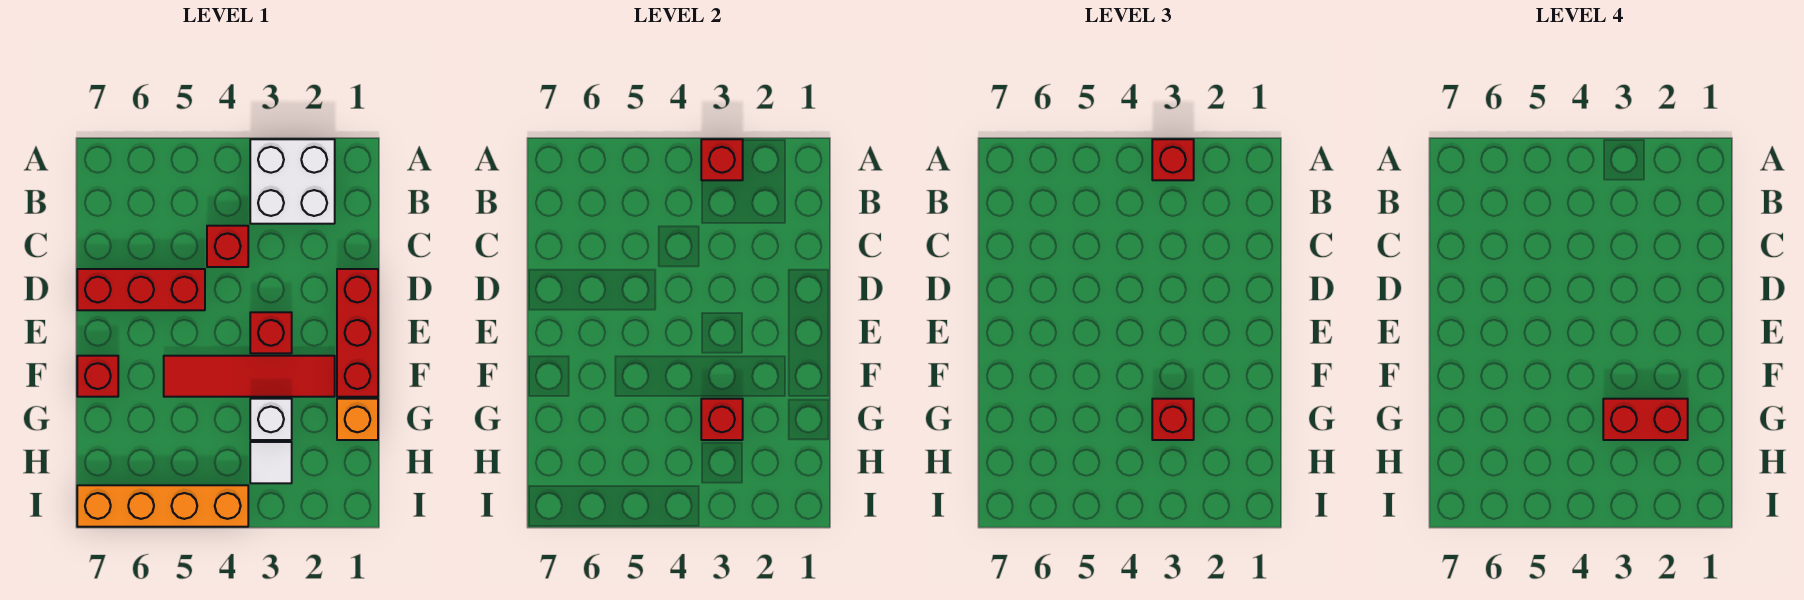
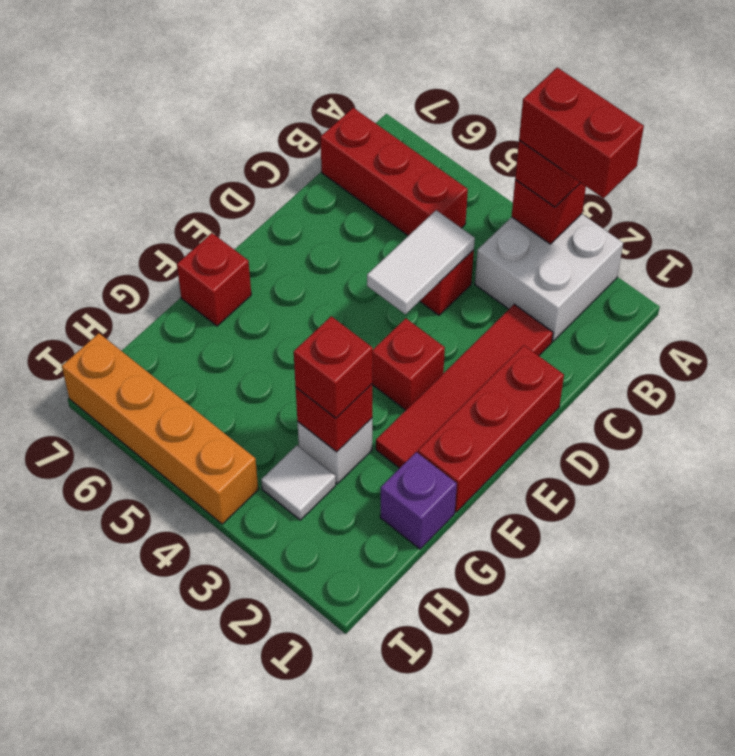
none -> white 1x2 tile [367,210,475,314]
red 1x3 brick [77,269,205,310] -> red 1x3 brick moved to [321,108,468,236]
red 1x4 tile [164,356,335,397] -> red 1x4 tile turned to [376,304,553,468]
orange 1x1 brick [337,399,378,440] -> purple 1x1 brick [380,452,457,549]
red 1x2 brick [1603,399,1688,440] -> red 1x2 brick moved to [519,67,644,198]

